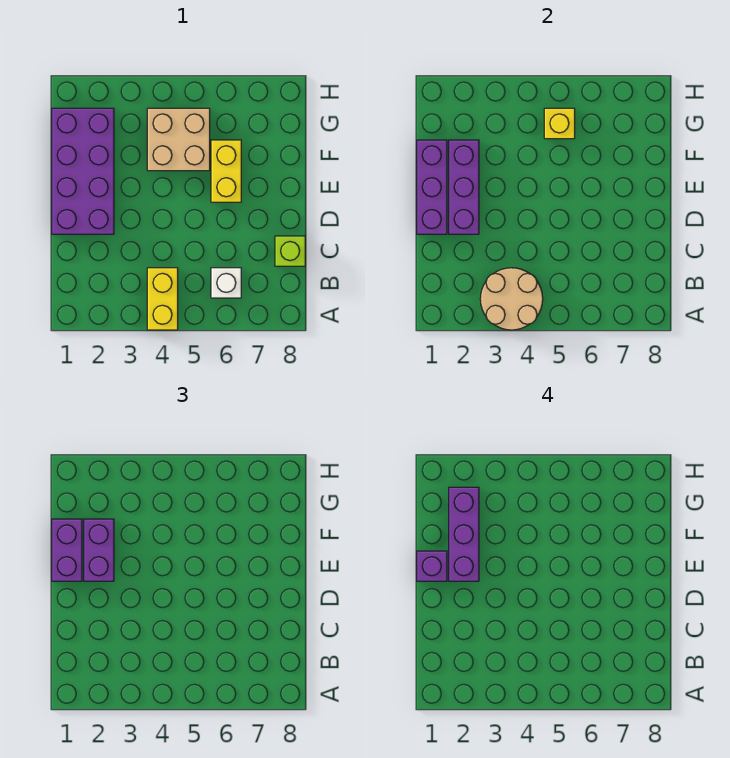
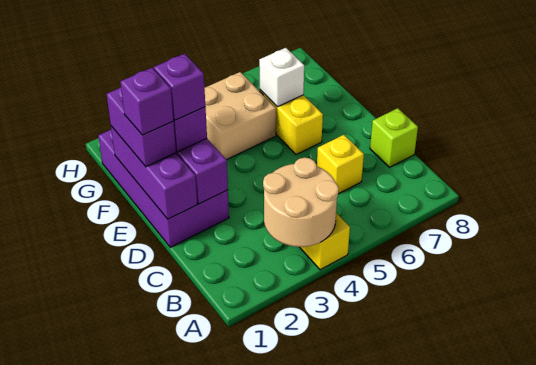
white 1x1 brick [211,268,241,298] -> white 1x1 brick moved to [259,48,304,107]
purple 1x3 brick [449,487,479,581] -> purple 1x1 brick [154,54,205,120]
yellow 1x1 brick [544,108,575,139] -> yellow 1x1 brick moved to [316,135,364,194]

